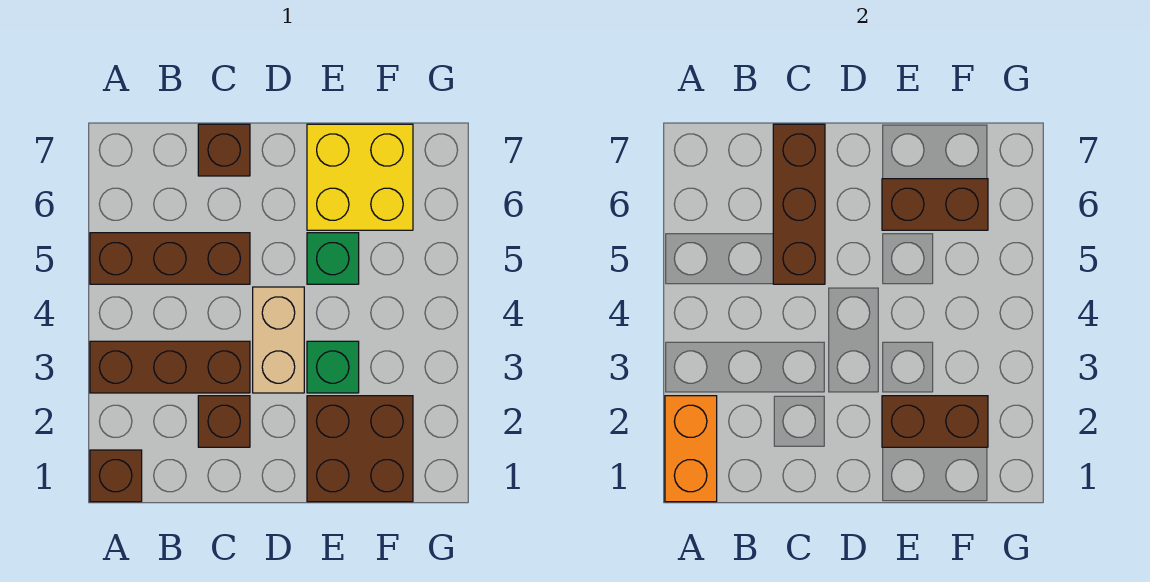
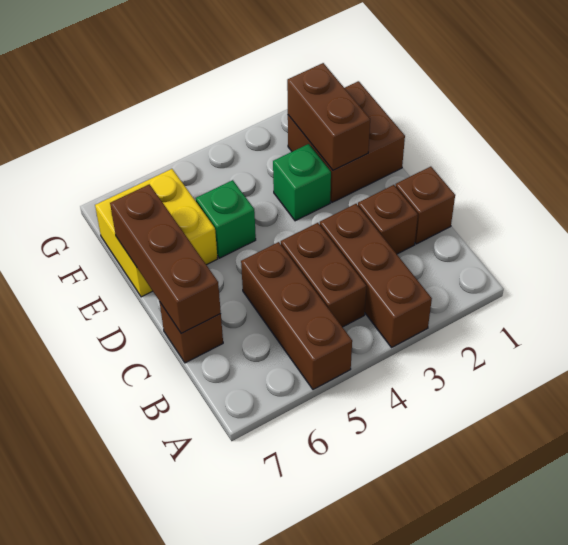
brown 1x1 brick [90,450,142,502] -> brown 1x1 brick moved to [396,167,455,244]
orange 1x2 brick [665,396,717,502] -> none
brown 1x3 brick [773,124,825,284] -> brown 1x3 brick turned to [110,184,221,334]
tan 1x2 brick [253,287,304,393] -> none
brown 1x2 brick [882,179,988,230] -> brown 1x2 brick moved to [281,223,366,327]

